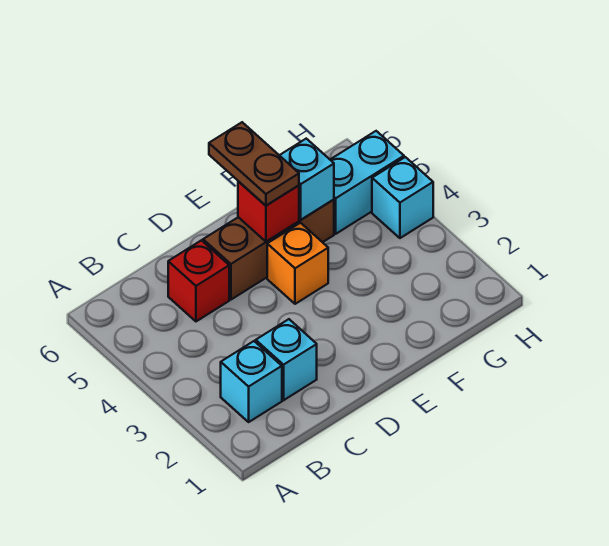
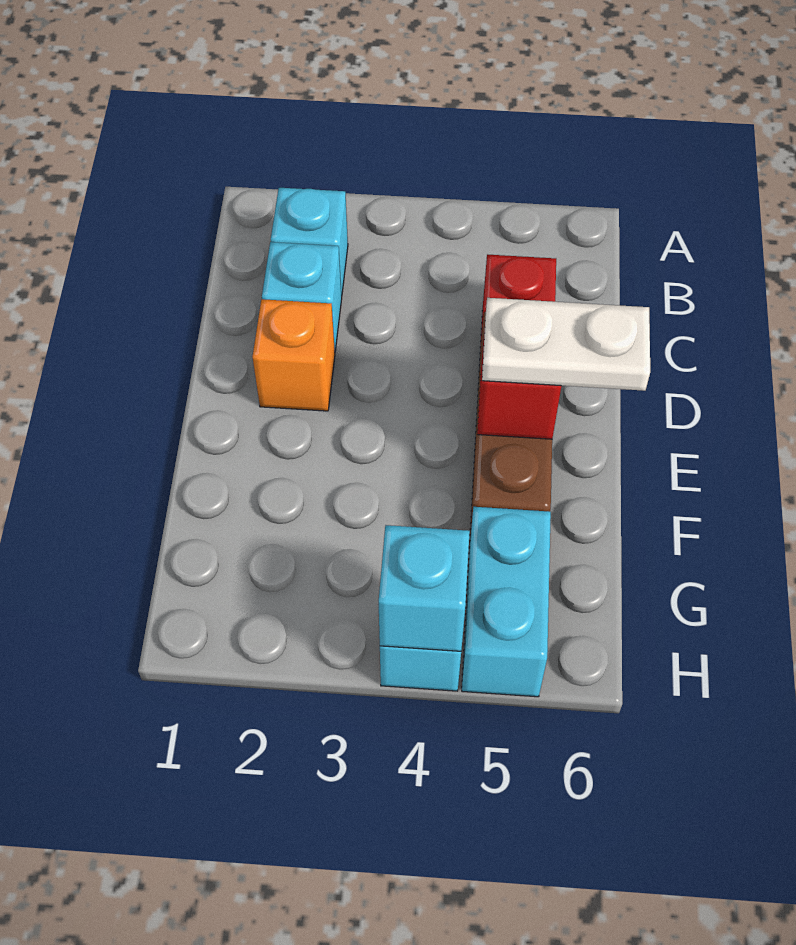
orange 1x1 brick [267,223,328,304] -> orange 1x1 brick moved to [253,299,335,411]
brown 1x2 plate [209,122,299,206] -> white 1x2 plate [482,298,650,391]
cyan 1x1 brick [279,139,334,220] -> cyan 1x1 brick moved to [379,525,470,651]

